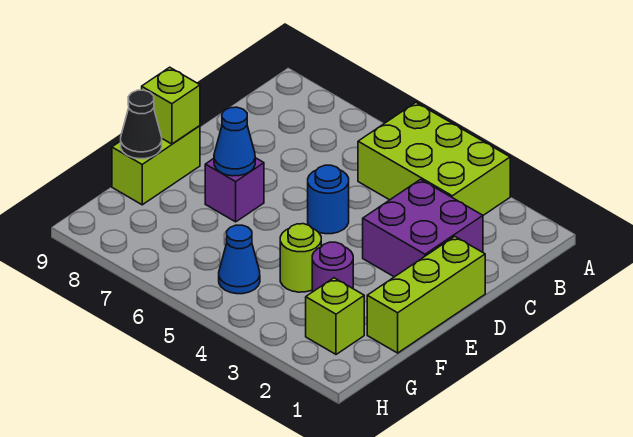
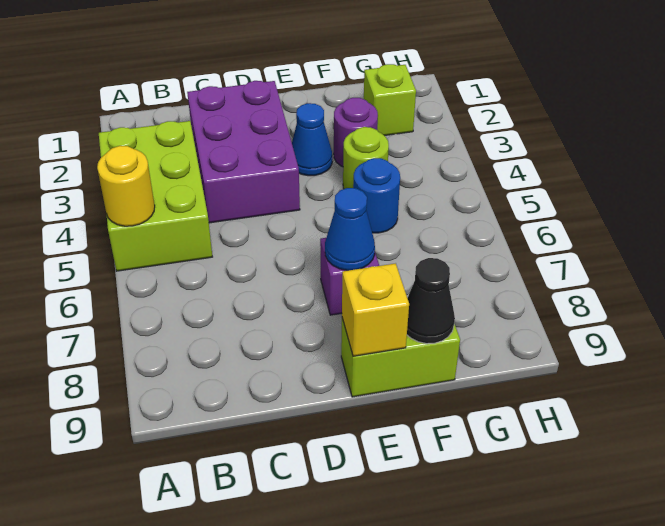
none -> yellow 1x1 round brick [97,146,155,226]
purple 2x2 brick [363,179,483,277] -> purple 2x3 brick [187,81,300,223]
lime 1x3 brick [367,236,485,353] -> none
blue 1x1 round brick [308,165,349,234] -> blue 1x1 round brick moved to [353,158,400,233]
lime 1x1 brick [142,67,200,144] -> yellow 1x1 brick [342,263,409,356]
blue 1x1 cone [219,225,260,294] -> blue 1x1 cone moved to [292,103,332,176]

